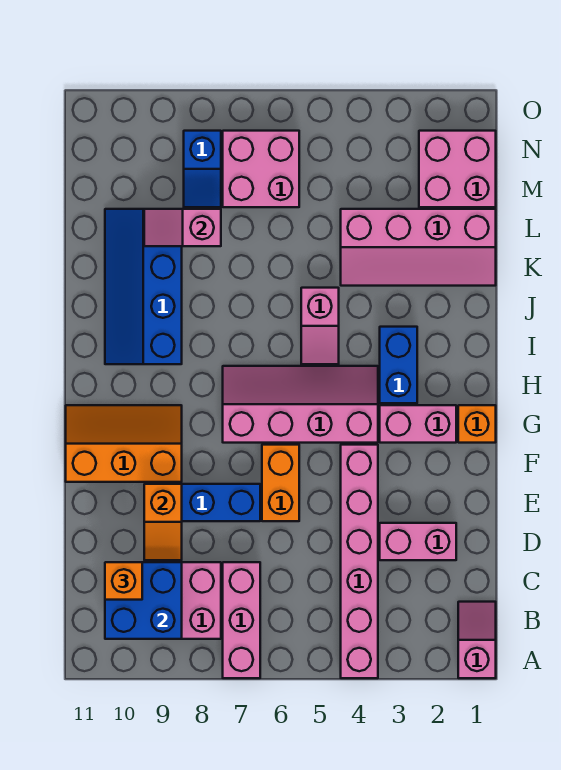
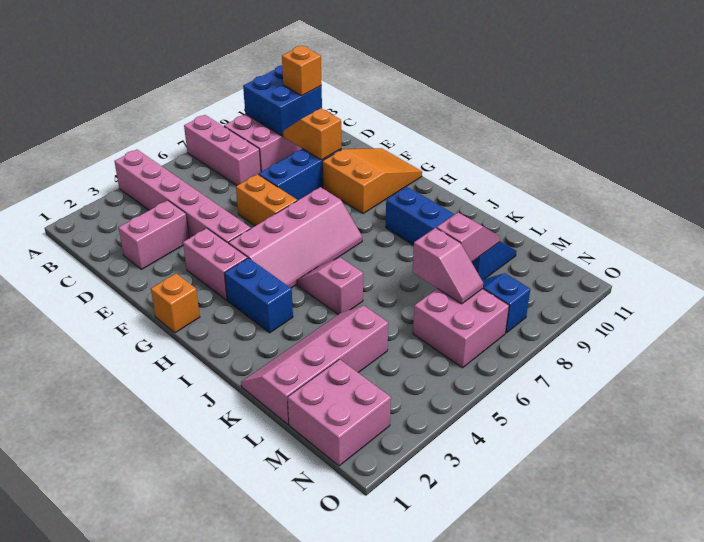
pink 1x2 slope [458,602,496,678] -> pink 1x2 slope moved to [412,228,483,304]
orange 2x3 slope [66,405,182,482] -> orange 2x3 slope turned to [322,148,422,214]
pink 1x2 brick [380,405,456,443] -> pink 1x2 brick turned to [183,228,247,300]

